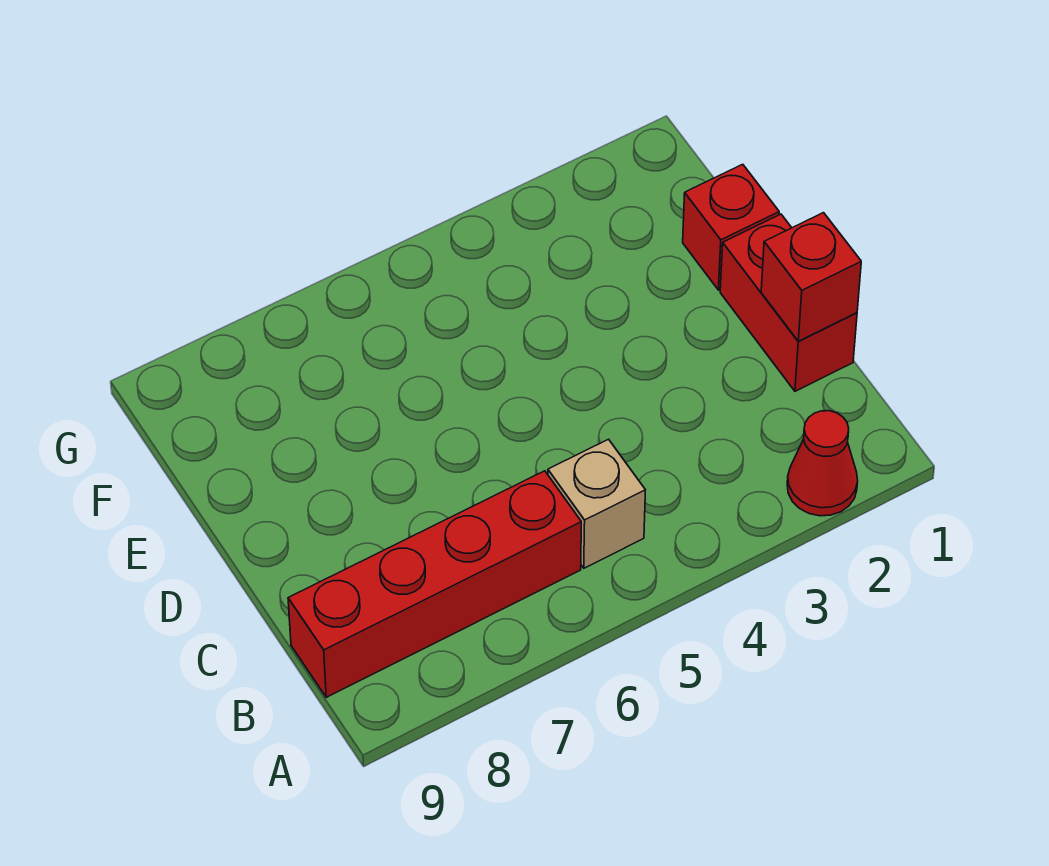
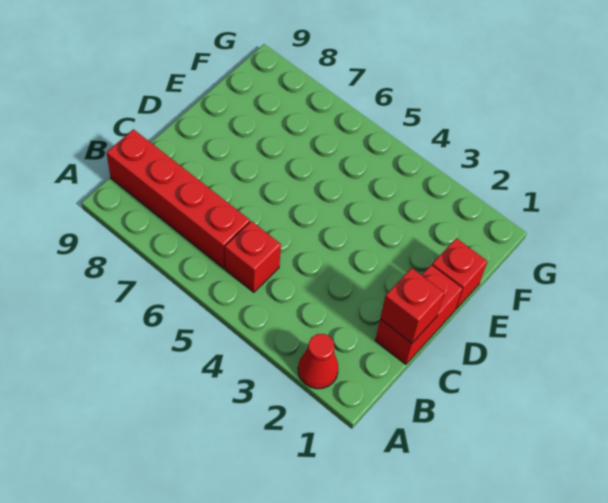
tan 1x1 brick [548,439,645,568] -> red 1x1 brick [225,221,281,292]

